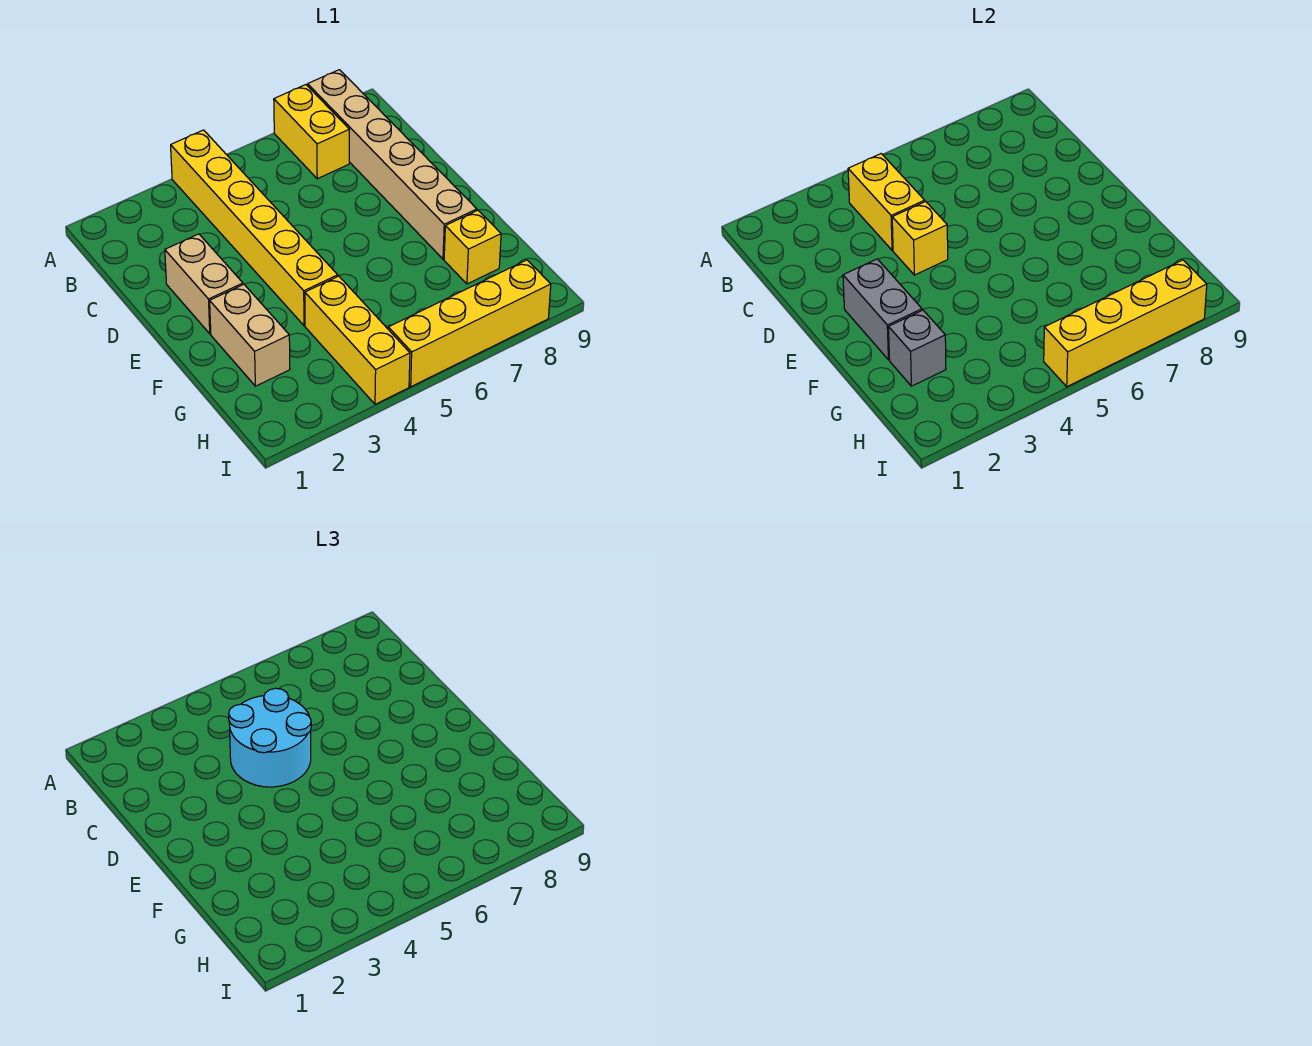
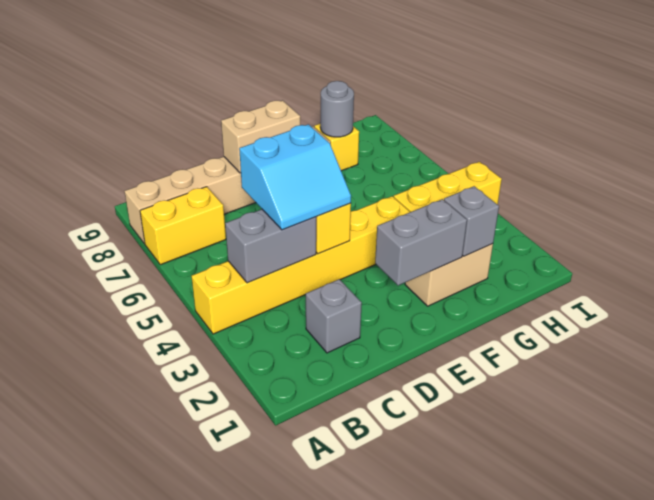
yellow 1x2 brick [848,154,925,250] -> grey 1x2 brick [225,209,316,283]
none -> grey 1x1 brick [306,279,362,353]
cyan 2x2 round brick [229,688,311,787] -> cyan 2x2 slope [239,124,351,230]
tan 1x2 brick [165,234,243,334] -> tan 1x2 brick moved to [221,100,300,173]
none -> grey 1x1 round brick [320,81,354,137]
yellow 1x4 brick [388,260,551,387] -> none
yellow 1x4 brick [1044,260,1207,387] -> none

